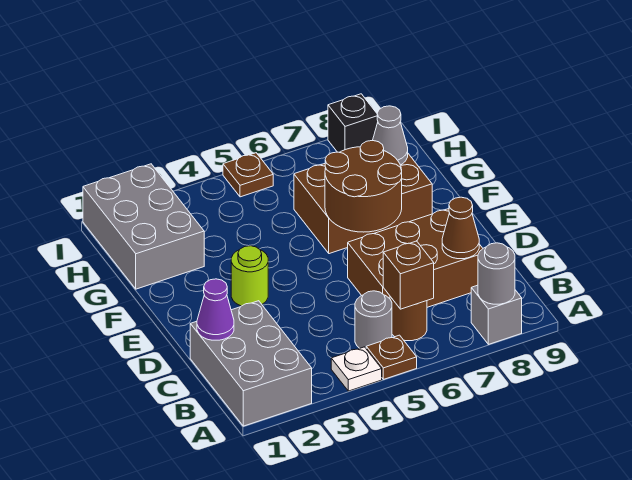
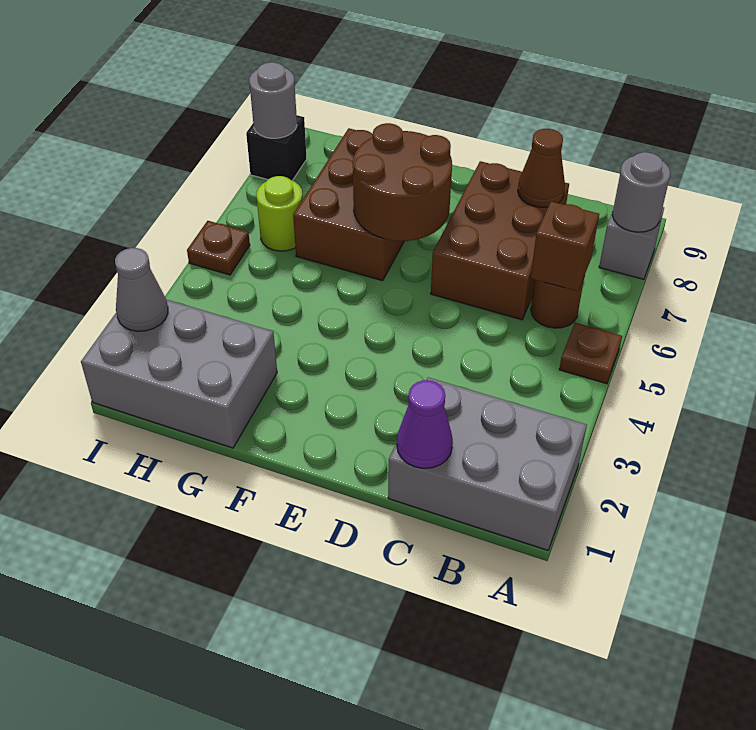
white 1x1 plate [331,347,382,391] -> none
grey 1x1 round brick [355,291,392,348] -> grey 1x1 round brick moved to [249,62,297,138]
lime 1x1 round brick [231,246,268,306] -> lime 1x1 round brick moved to [256,176,303,251]
grey 1x1 cone [373,106,408,165] -> grey 1x1 cone moved to [115,248,168,331]

